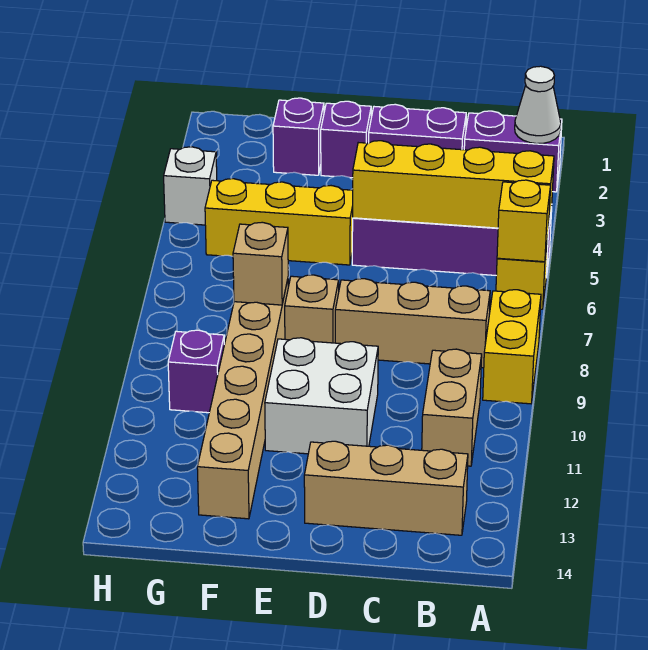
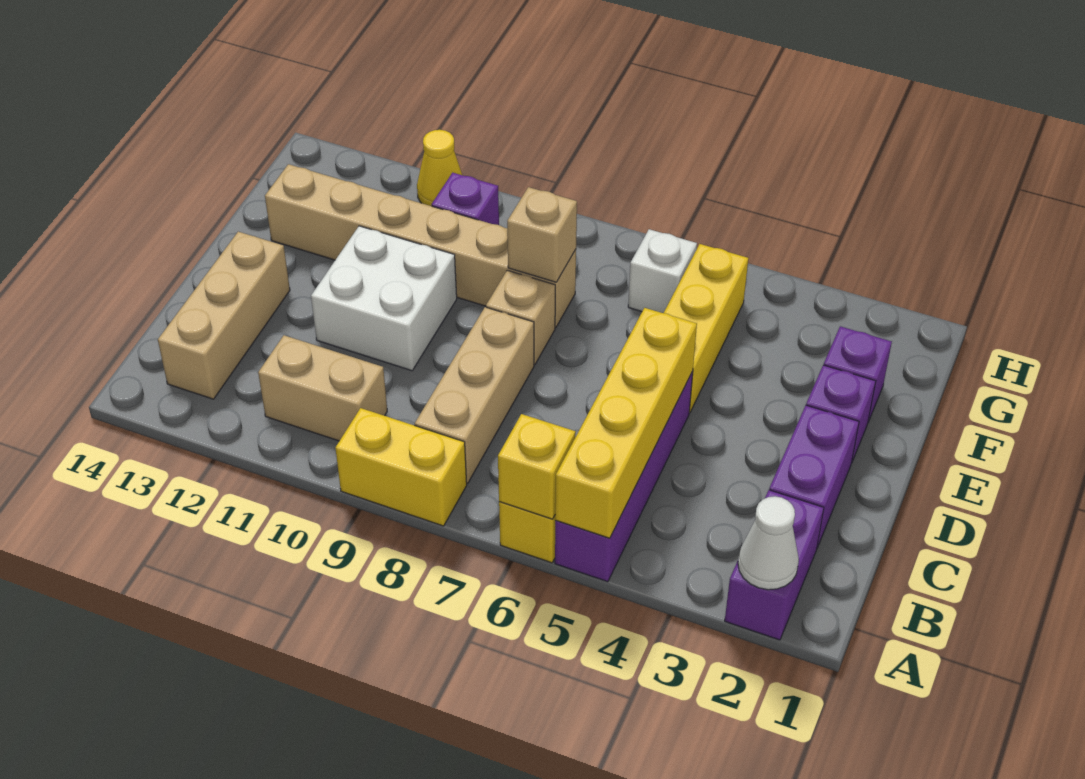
white 1x1 brick [164,147,217,225] -> white 1x1 brick moved to [628,229,697,313]
none -> yellow 1x1 cone [417,130,462,206]

